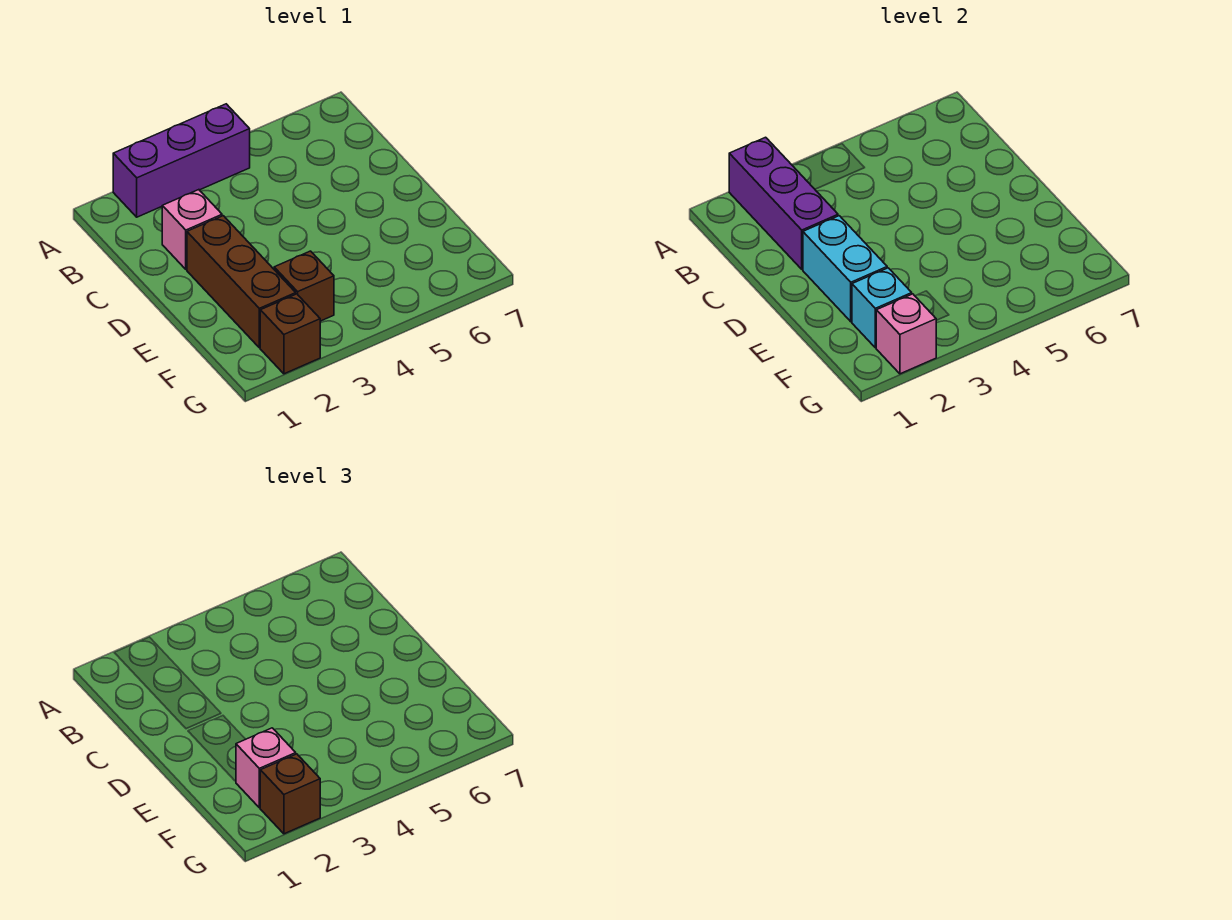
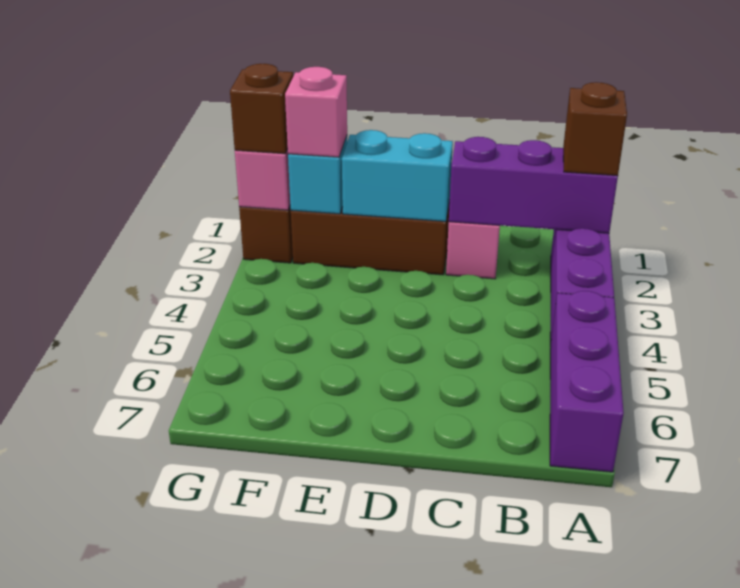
none -> purple 1x3 brick [550,291,624,472]
brown 1x1 brick [274,251,334,321] -> brown 1x1 brick moved to [563,82,627,176]

